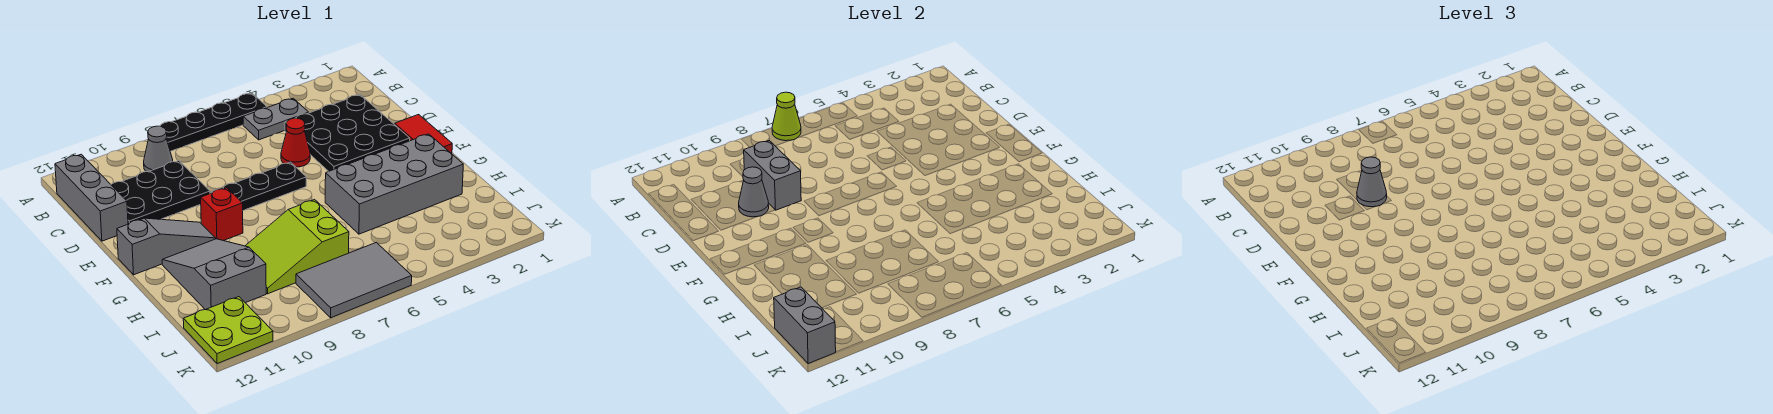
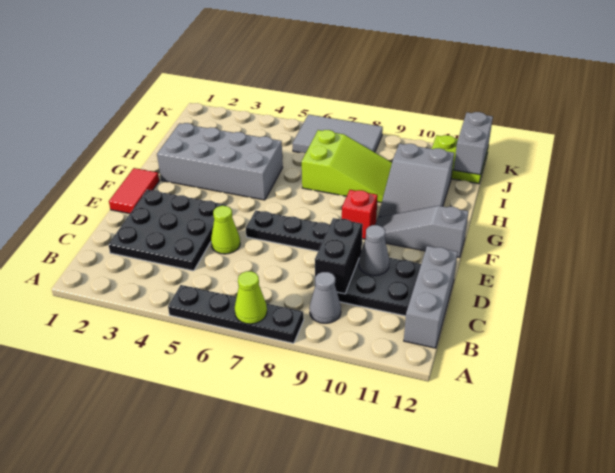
grey 1x2 plate [243,98,309,140] -> none
grey 1x2 brick [744,141,801,210] -> black 1x2 brick [315,218,363,294]
red 1x1 cone [281,118,310,167] -> lime 1x1 cone [211,206,240,254]
grey 1x1 cone [1357,157,1387,207] -> none

